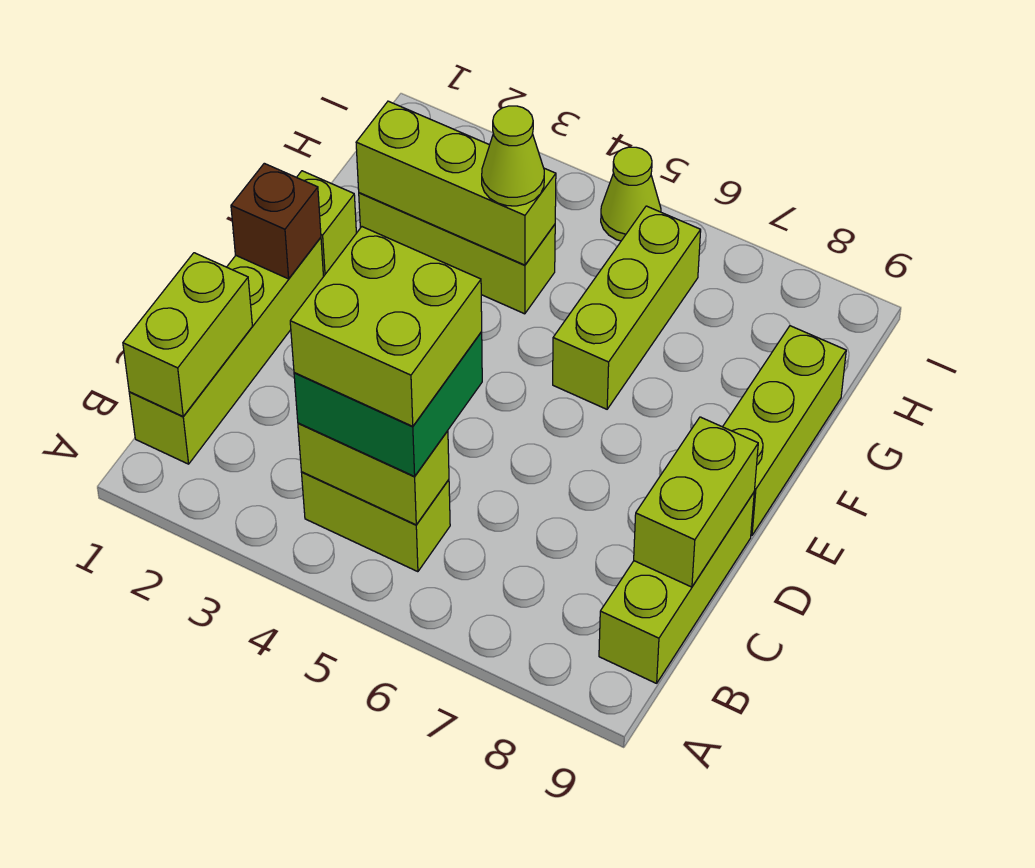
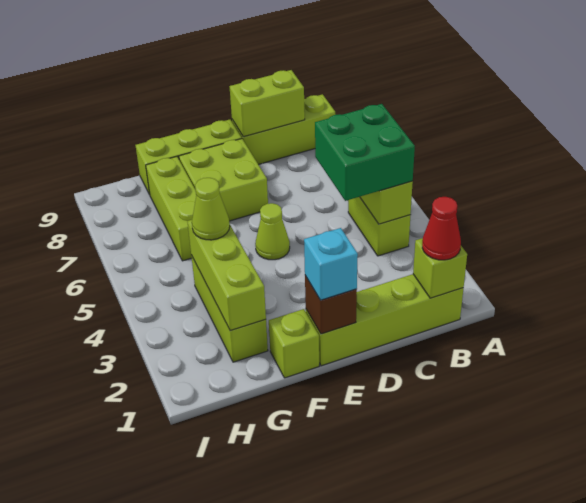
lime 1x2 brick [123,253,252,417] -> lime 1x1 brick [413,238,467,298]
none -> red 1x1 cone [422,197,461,260]
lime 2x2 brick [290,227,482,426] -> lime 2x2 brick moved to [179,139,268,221]
none -> cyan 1x1 brick [304,228,358,300]
lime 1x3 brick [553,206,701,409] -> lime 1x3 brick turned to [146,157,196,261]
lime 1x1 cone [601,147,661,241] -> lime 1x1 cone moved to [255,203,290,260]

